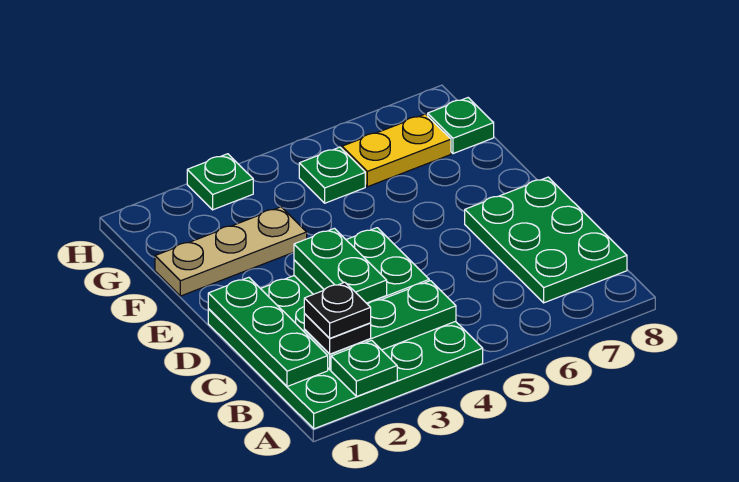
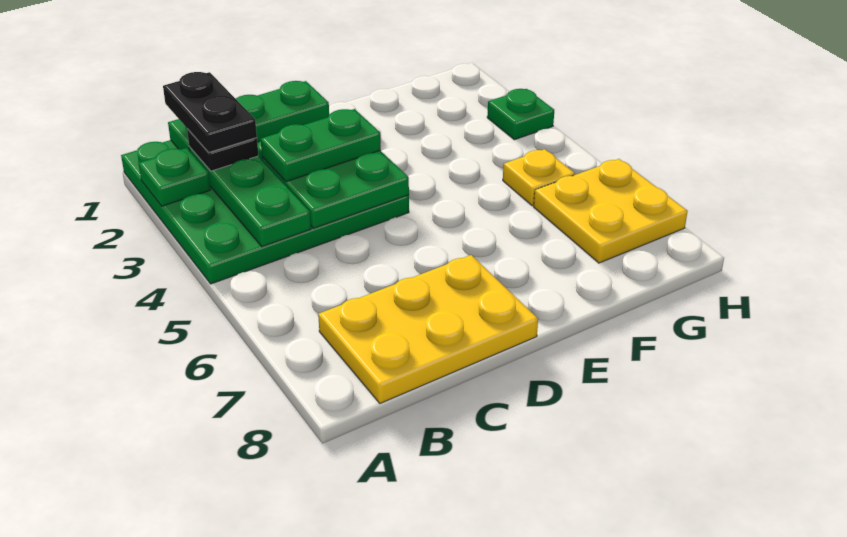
black 1x1 plate [304,282,371,338] -> black 1x2 plate [163,72,257,153]
green 2x3 plate [465,177,627,303] -> yellow 2x3 plate [318,255,538,403]
tan 1x3 plate [155,207,307,296] -> none
green 1x1 plate [299,147,365,203] -> yellow 1x1 plate [503,149,575,206]
yellow 1x2 plate [342,114,451,187] -> yellow 2x2 plate [534,159,688,263]
green 1x1 plate [428,98,494,154] -> none

